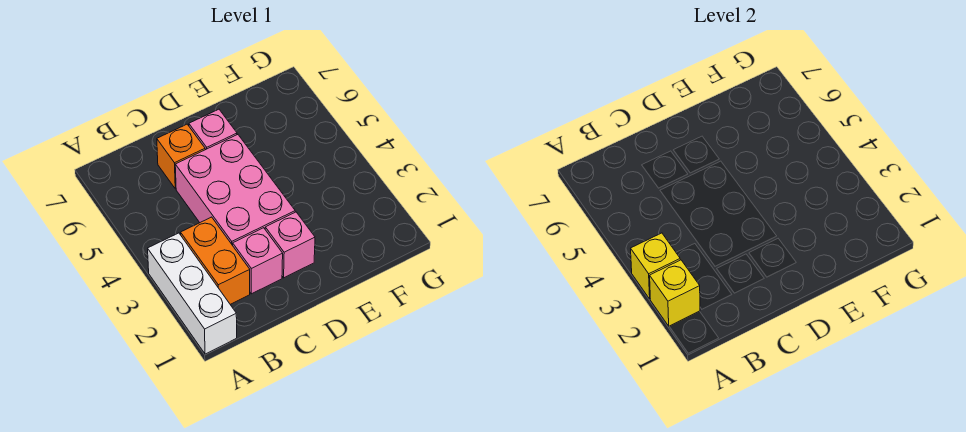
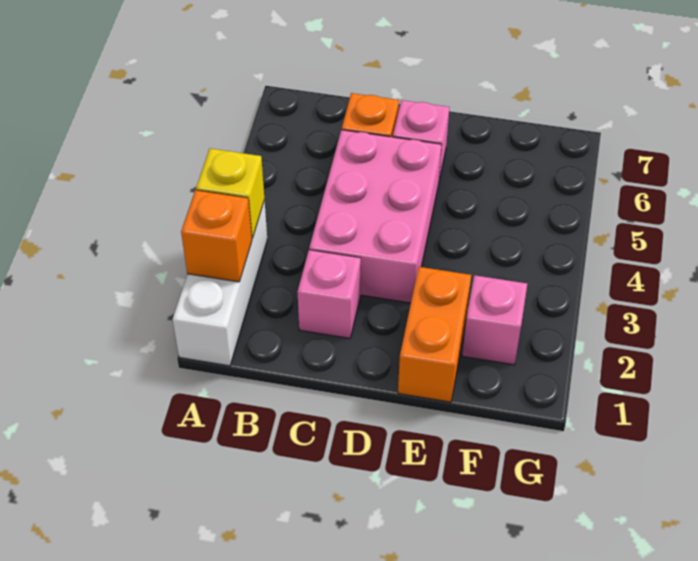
yellow 1x1 brick [650,260,700,326] -> orange 1x1 brick [181,190,252,282]
orange 1x2 brick [181,217,250,304] -> orange 1x2 brick moved to [398,267,471,402]
pink 1x1 brick [265,212,315,278] -> pink 1x1 brick moved to [462,275,527,365]

